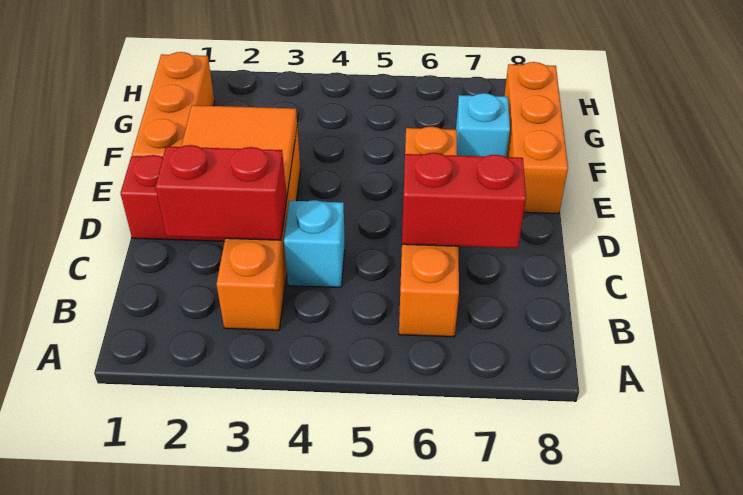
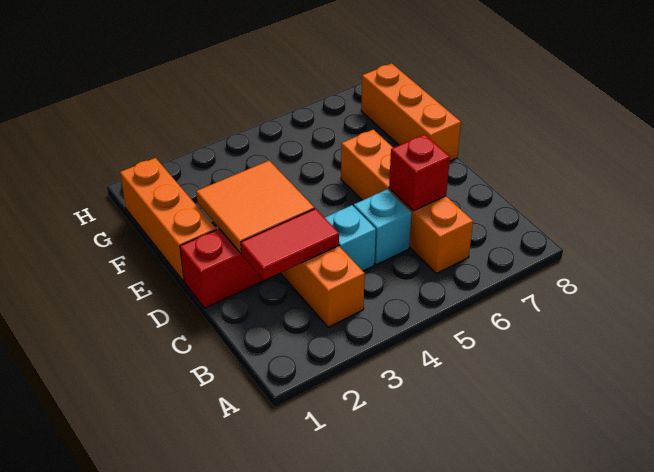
red 1x2 brick [155,145,287,240] -> red 1x2 tile [241,209,339,280]
red 1x2 brick [402,153,526,248] -> red 1x1 brick [389,134,450,211]
cyan 1x1 brick [456,93,510,157] -> cyan 1x1 brick moved to [354,189,412,265]

